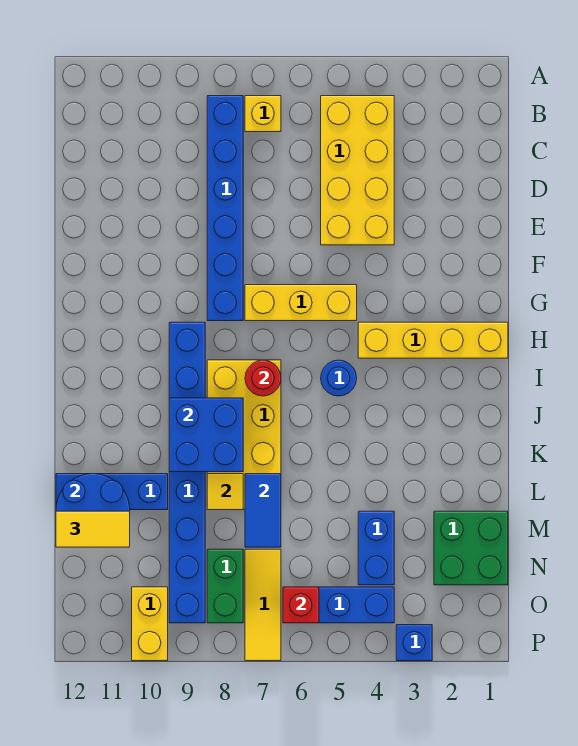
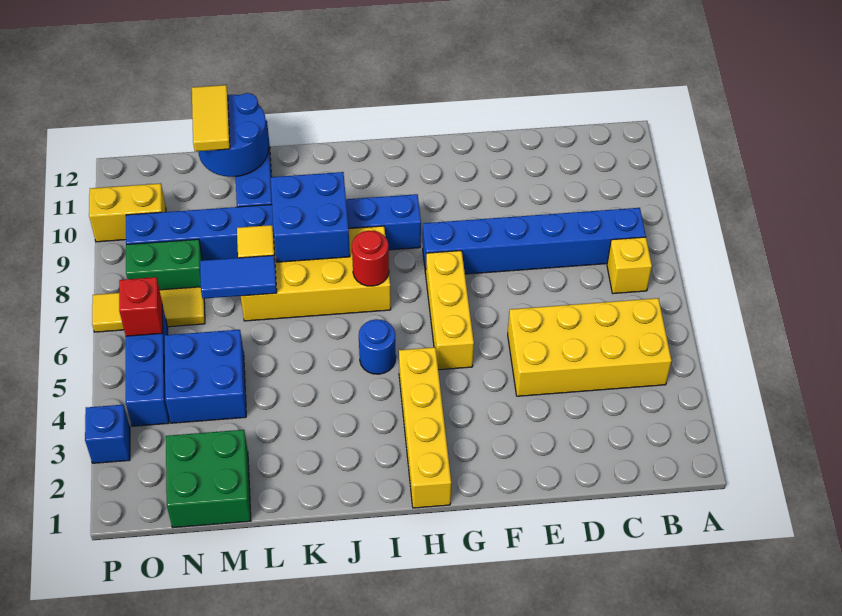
blue 1x2 brick [358,511,394,585] -> blue 2x2 brick [165,330,246,423]

